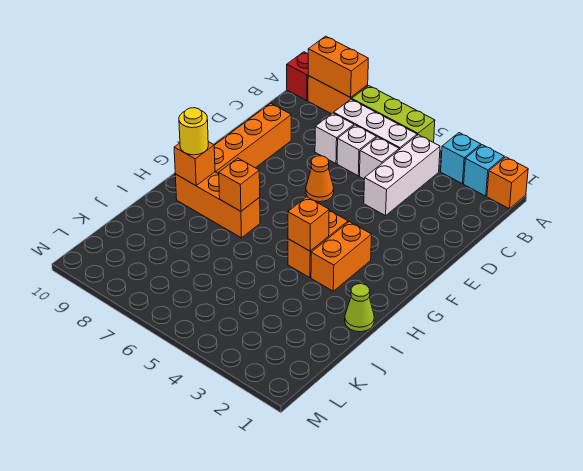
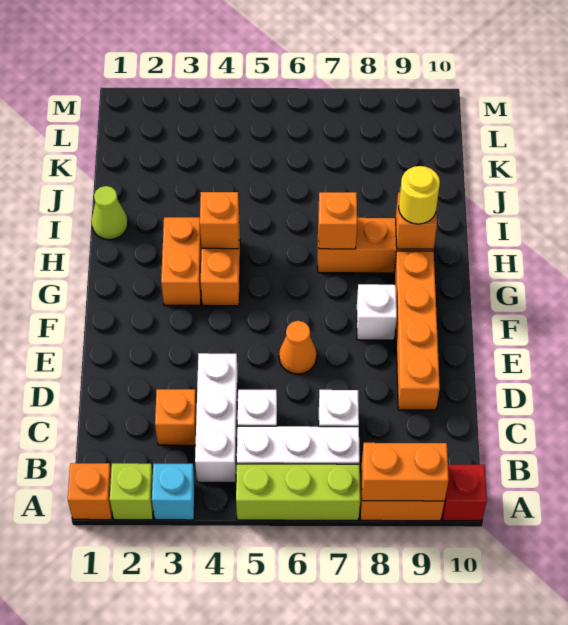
cyan 1x1 brick [464,145,504,196] -> lime 1x1 brick [110,463,153,520]
none -> orange 1x1 brick [155,389,197,445]
white 1x1 brick [337,125,376,176] -> white 1x1 brick moved to [357,284,397,340]

